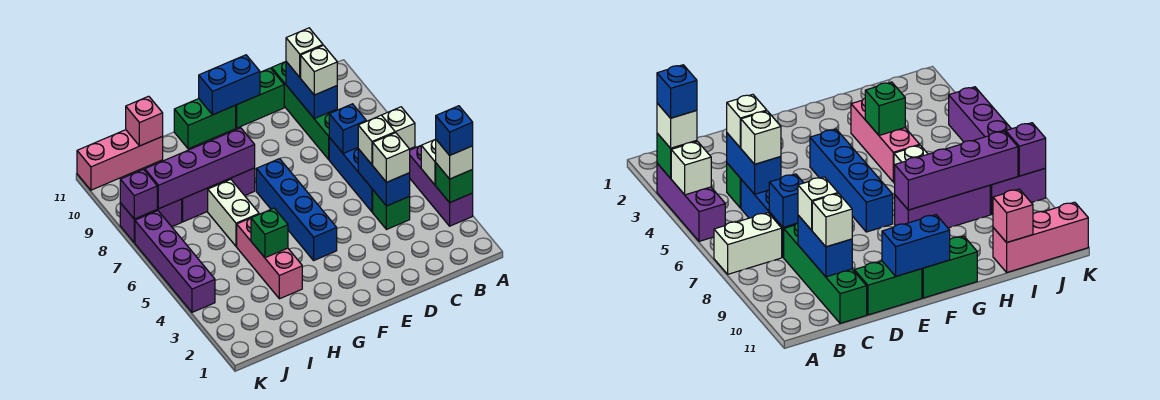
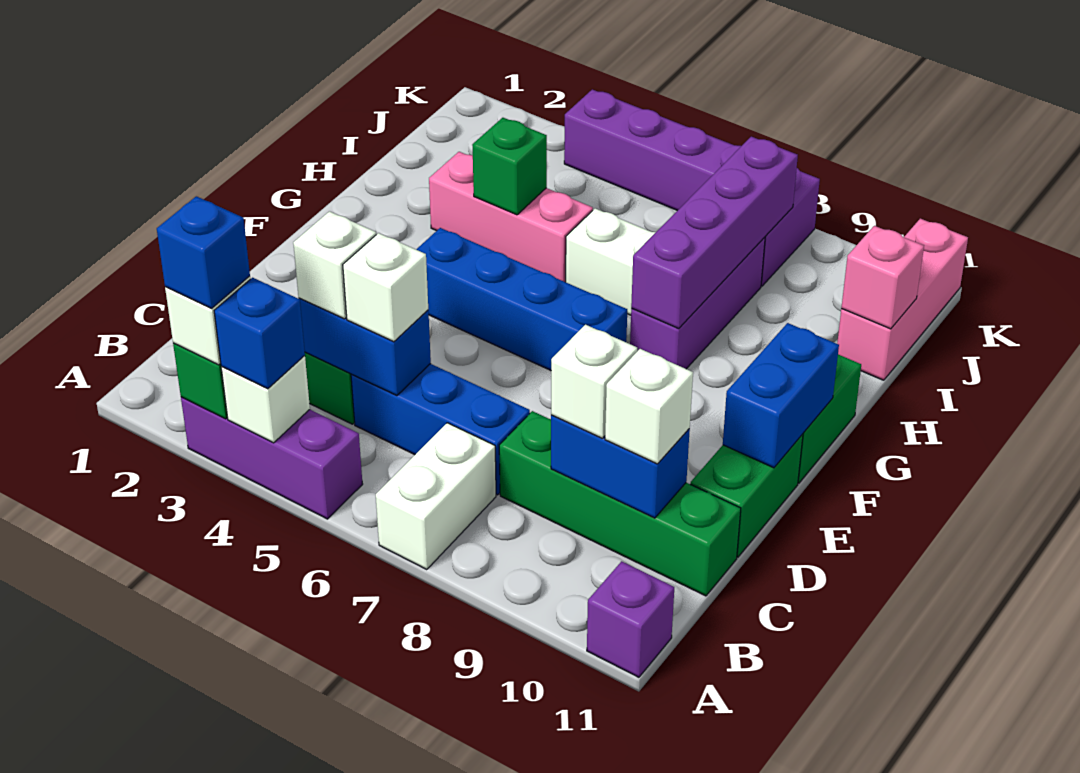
blue 1x1 brick [329,104,366,154] -> blue 1x1 brick moved to [214,278,305,389]
purple 1x1 brick [120,169,157,219] -> purple 1x1 brick moved to [587,561,674,677]

